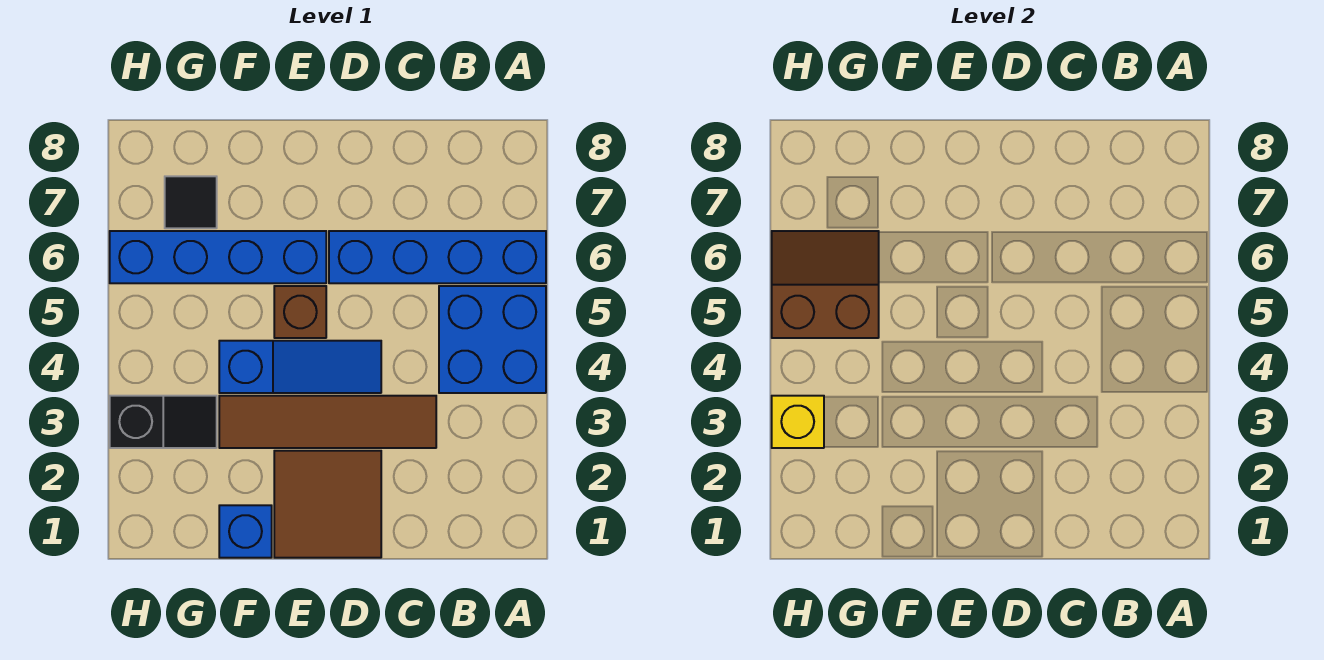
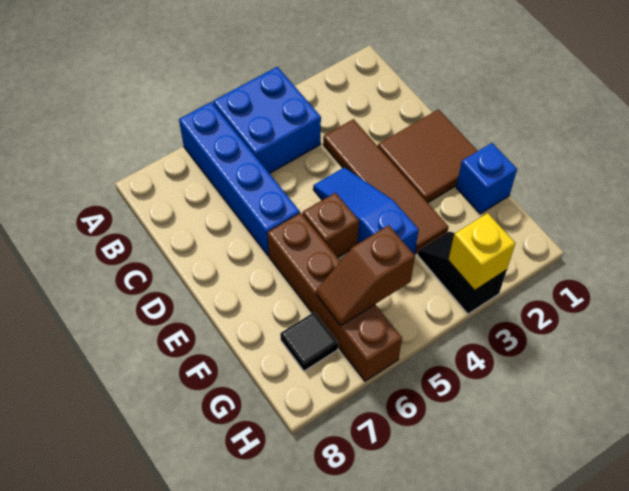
blue 1x4 brick [110,231,326,283] -> brown 1x4 brick [267,213,402,381]
brown 2x2 slope [772,231,879,338] -> brown 1x2 slope [316,225,415,326]

